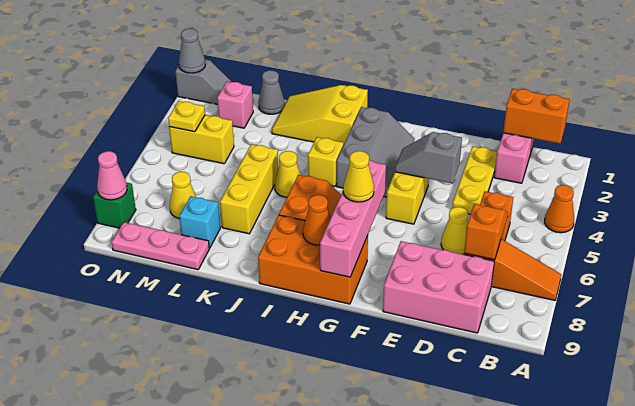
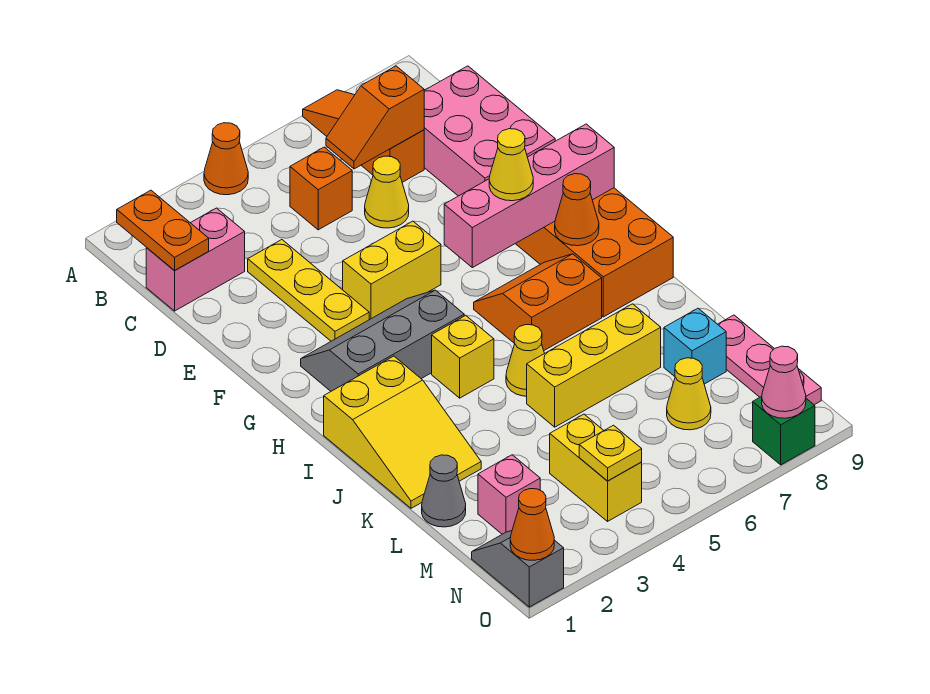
orange 1x2 brick [503,89,570,144] -> orange 1x2 plate [117,190,209,271]
yellow 1x3 plate [452,146,497,214] -> yellow 1x3 plate turned to [248,240,369,341]
grey 1x2 slope [395,132,462,184] -> none
grey 1x1 cone [179,29,205,73] -> orange 1x1 cone [510,489,554,560]

